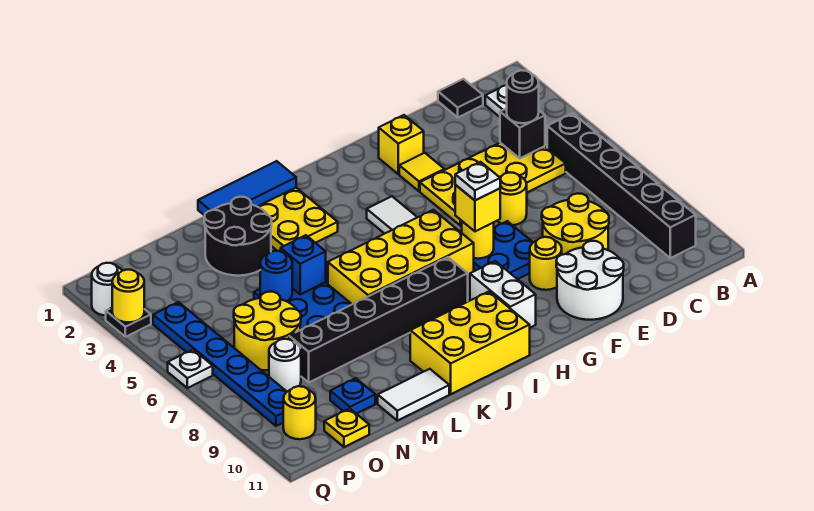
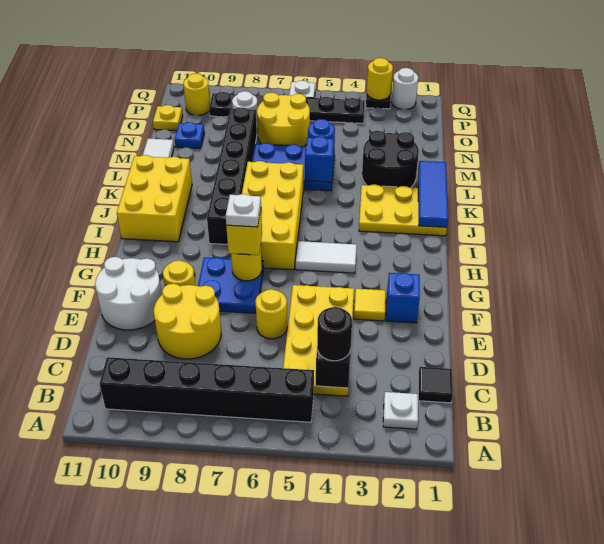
yellow 1x1 brick [379,115,424,174] -> blue 1x1 brick [386,273,420,323]
white 1x2 brick [470,261,536,328] -> none
blue 1x6 plate [153,302,287,426] -> black 1x6 plate [209,92,365,123]

